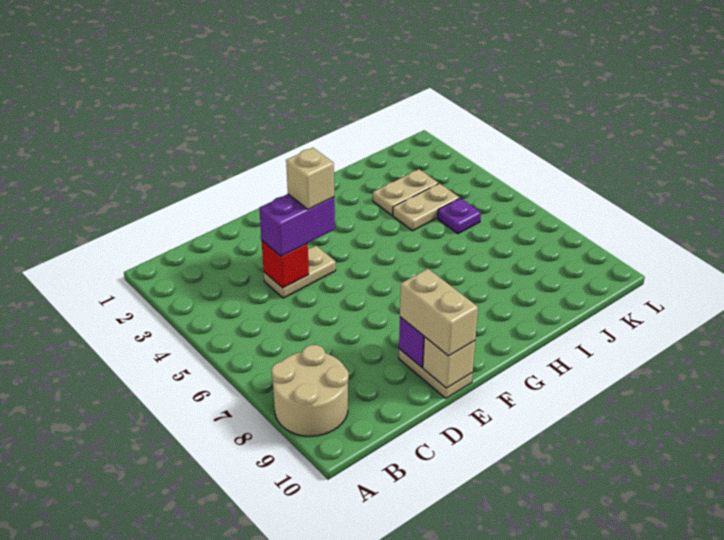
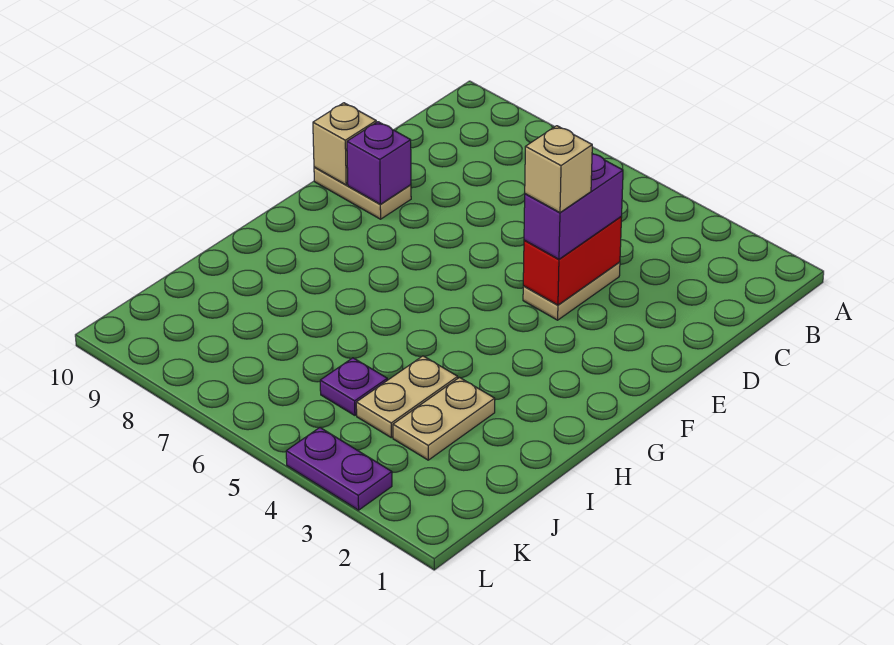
tan 2x2 round brick [272,345,349,436] -> none
red 1x1 brick [262,241,309,288] -> red 1x2 brick [523,217,622,305]
tan 1x2 brick [400,269,478,356] -> none
none -> purple 1x2 plate [286,428,392,510]

